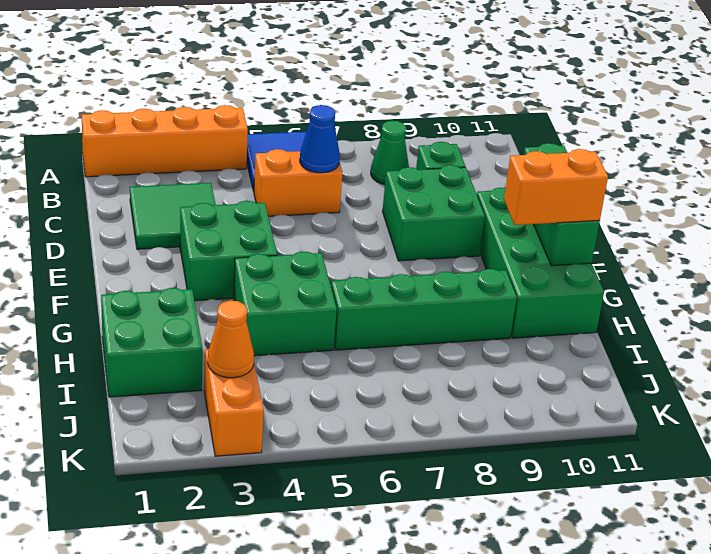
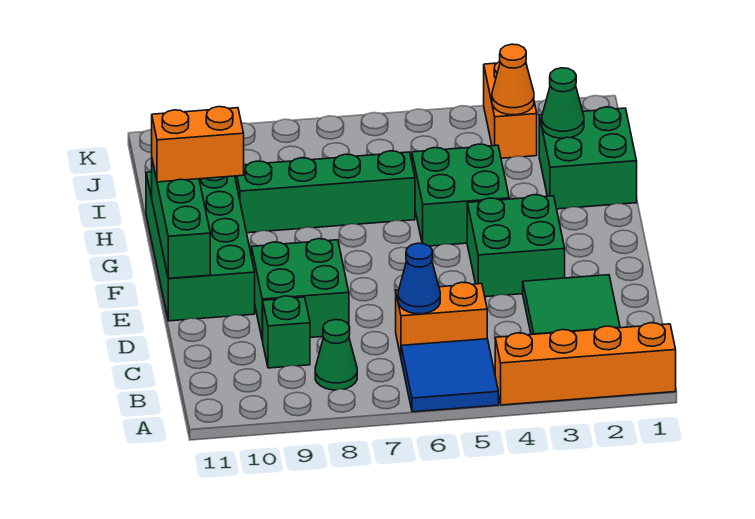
none -> green 1x1 cone [542,68,584,138]

